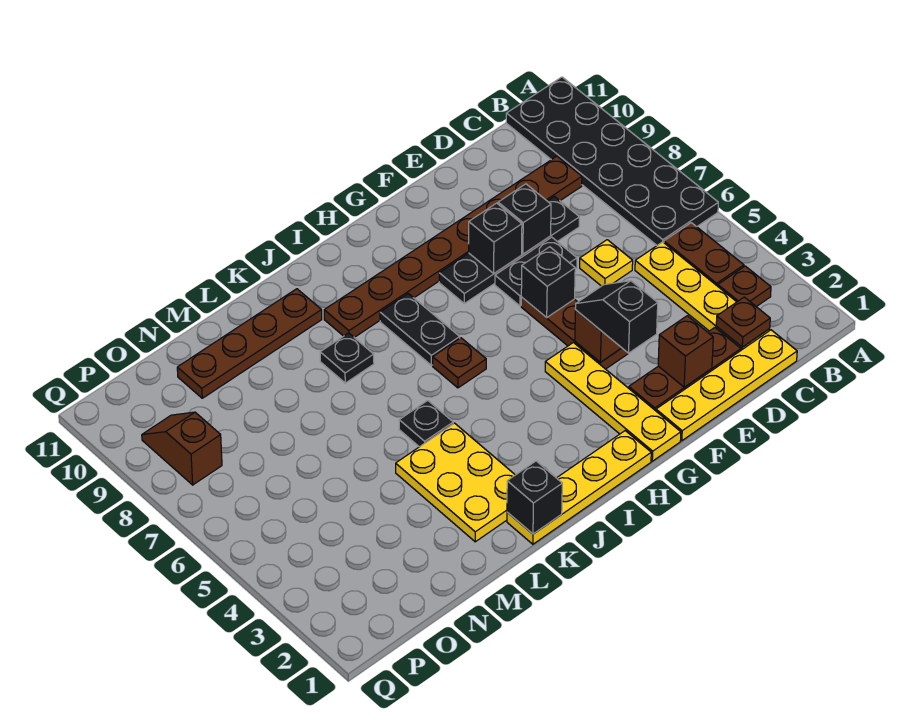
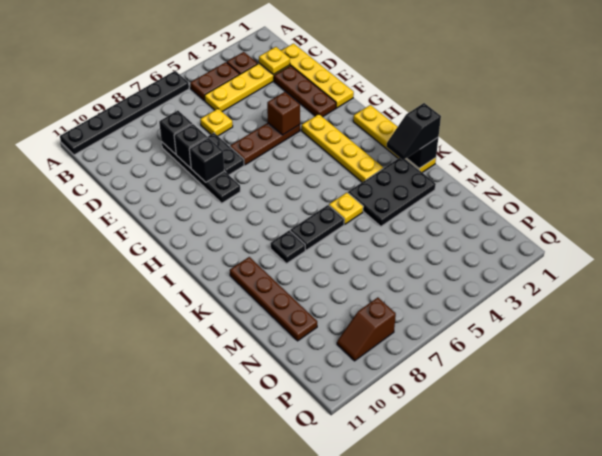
black 2x6 plate [506,77,718,245] -> black 1x6 plate [60,71,189,155]
brown 1x1 plate [716,297,770,347] -> yellow 1x1 plate [259,47,290,75]
brown 1x8 plate [324,156,582,337] -> none
brown 1x1 brick [658,316,713,387] -> none
black 1x2 slope [575,281,658,353] -> black 1x2 slope moved to [386,103,441,160]
black 1x1 brick [521,247,575,318] -> black 1x1 brick moved to [159,111,192,154]
yellow 1x4 plate [545,343,681,461] -> yellow 1x4 plate turned to [302,114,383,182]
brown 1x1 plate [433,338,486,388] -> none
black 1x2 plate [380,293,460,365] -> black 1x2 plate moved to [290,205,344,250]
yellow 2x3 plate [396,423,515,542] -> black 2x3 plate [348,158,436,226]
black 1x1 plate [399,401,453,447] -> yellow 1x1 plate [329,193,363,224]

